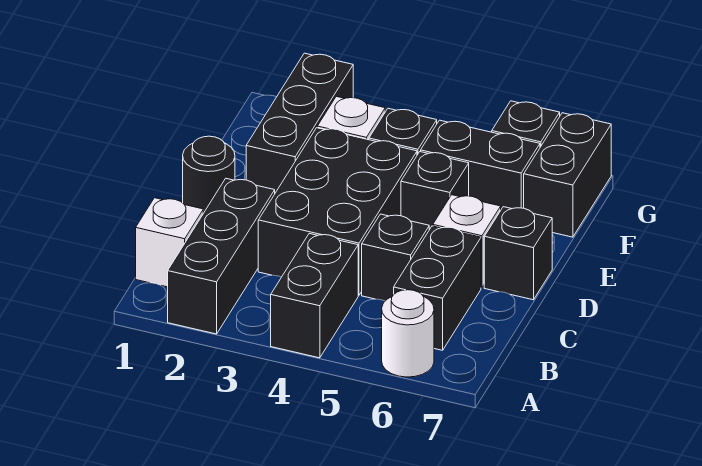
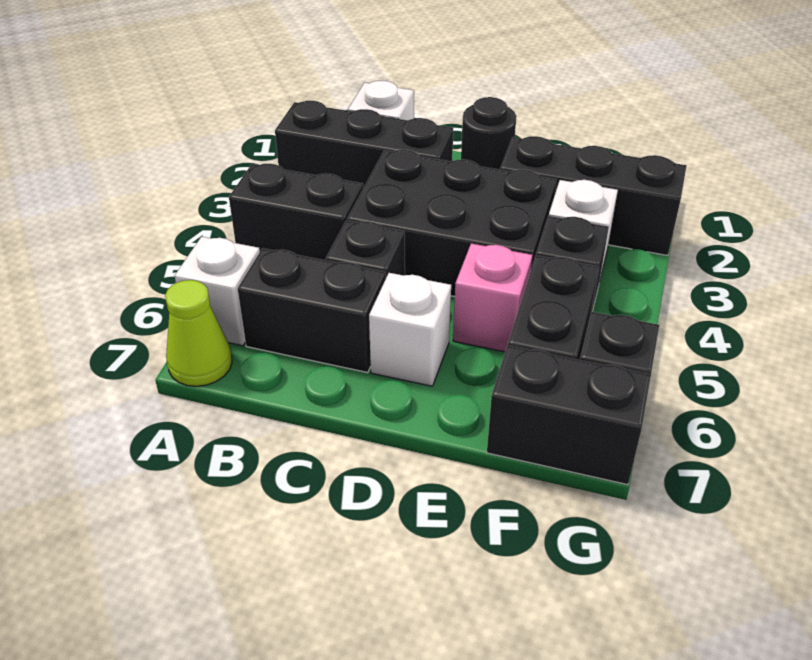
white 1x1 round brick [382,290,434,377] -> white 1x1 brick [174,237,260,346]
none -> lime 1x1 cone [165,280,232,386]
black 1x1 brick [484,207,552,300] -> none
black 1x1 brick [401,152,469,230] -> pink 1x1 brick [453,243,532,352]

